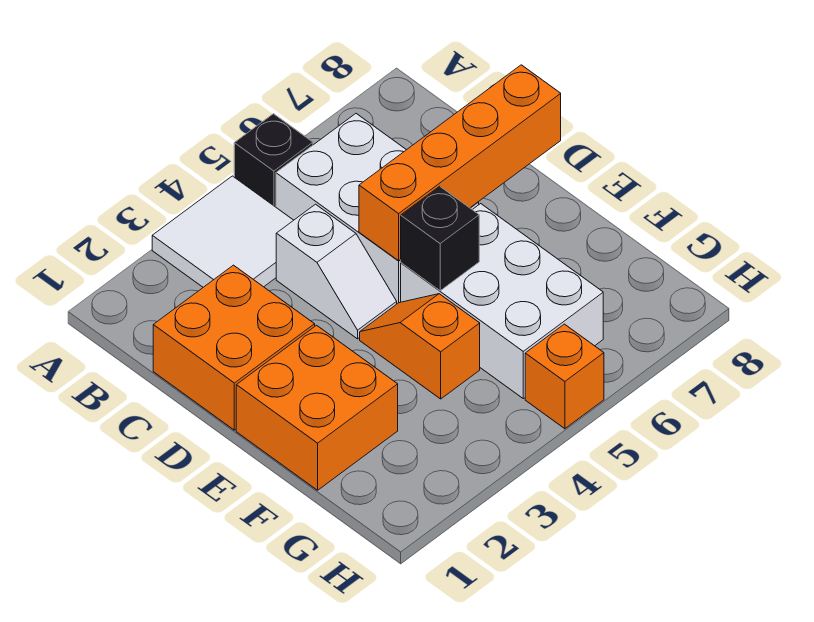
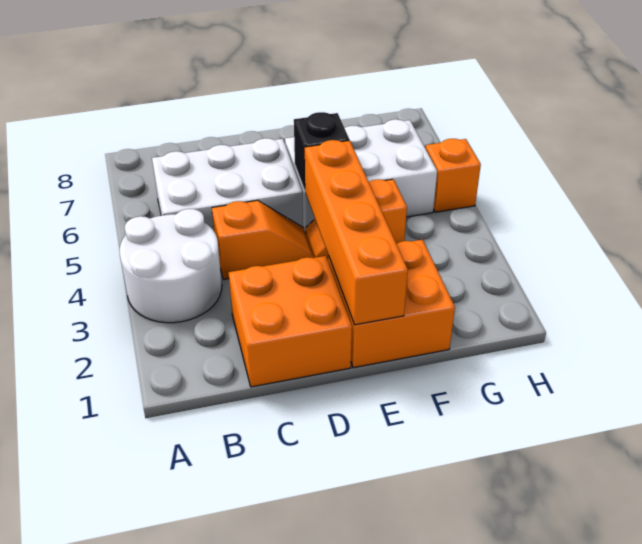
white 2x2 tile [152,176,294,287] -> white 2x2 round brick [119,209,222,323]
black 1x1 brick [234,114,313,207] -> none
white 1x2 slope [276,204,397,339] -> orange 1x2 slope [212,200,314,279]
orange 1x4 brick [359,65,561,261] -> orange 1x4 brick moved to [305,140,408,325]

